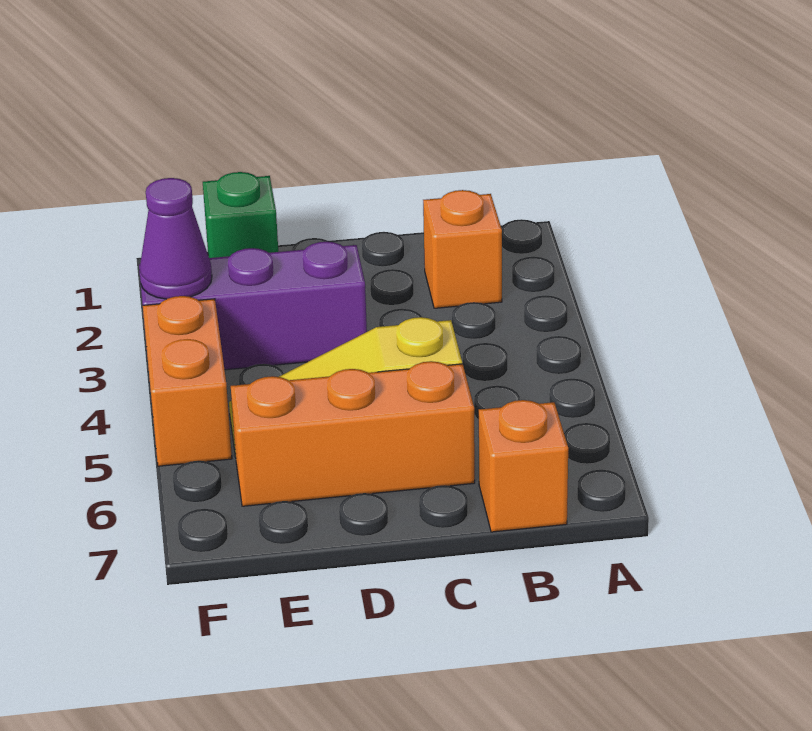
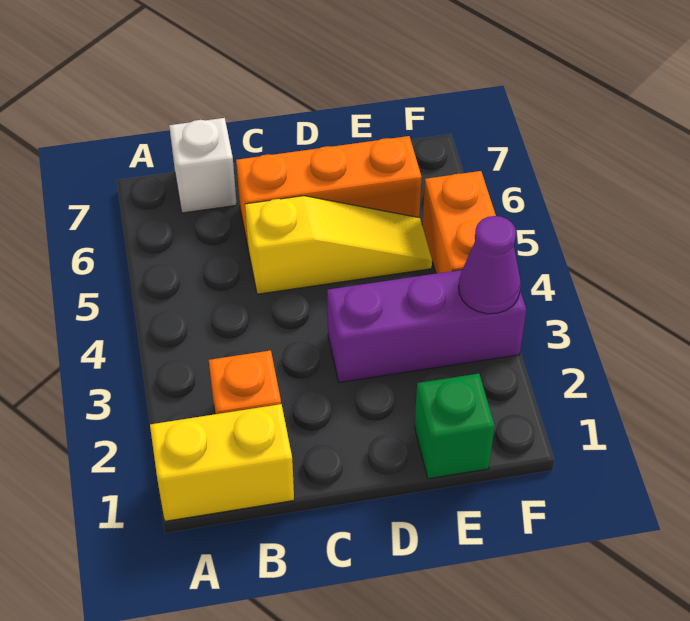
none -> yellow 1x2 brick [150,404,294,521]
orange 1x1 brick [479,400,568,532] -> white 1x1 brick [169,118,237,213]

